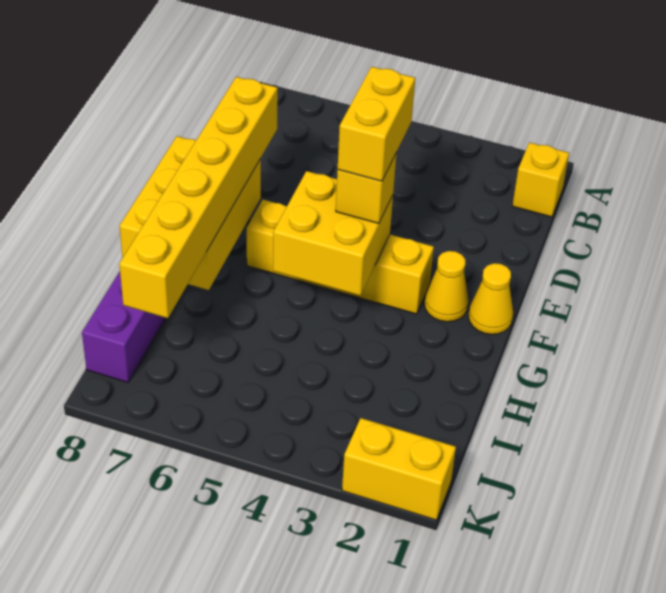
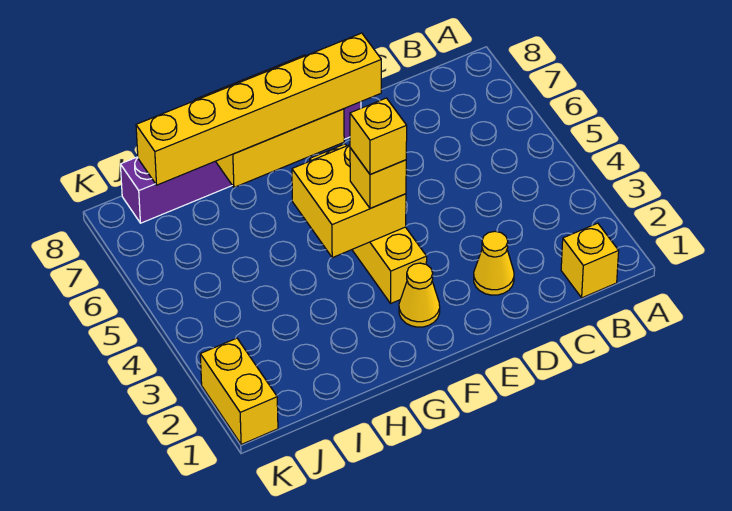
yellow 1x2 brick [338,67,415,181] -> yellow 1x1 brick [350,98,407,175]
yellow 1x1 cone [468,263,513,334] -> yellow 1x1 cone moved to [474,231,514,295]

